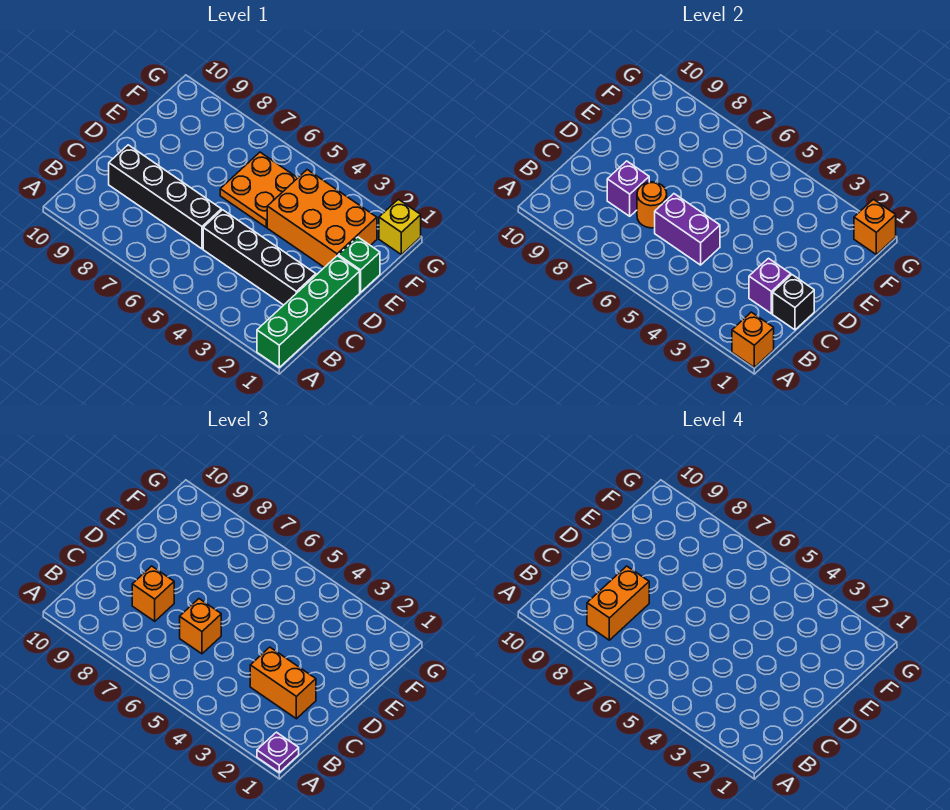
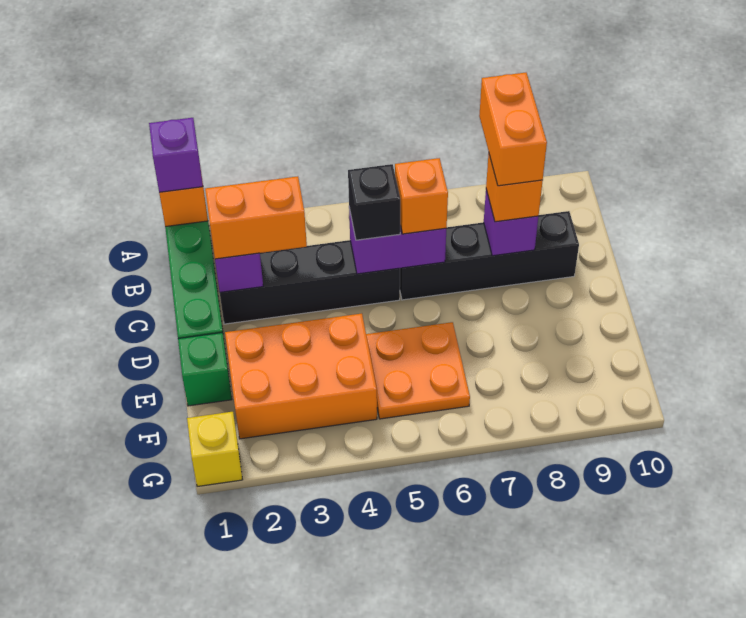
purple 1x1 plate [257,732,299,772] -> purple 1x1 brick [149,118,203,193]
black 1x1 brick [773,275,814,330] -> black 1x1 brick moved to [348,164,400,240]
orange 1x1 round brick [637,182,667,228] -> none
orange 1x1 brick [854,199,896,255] -> none

